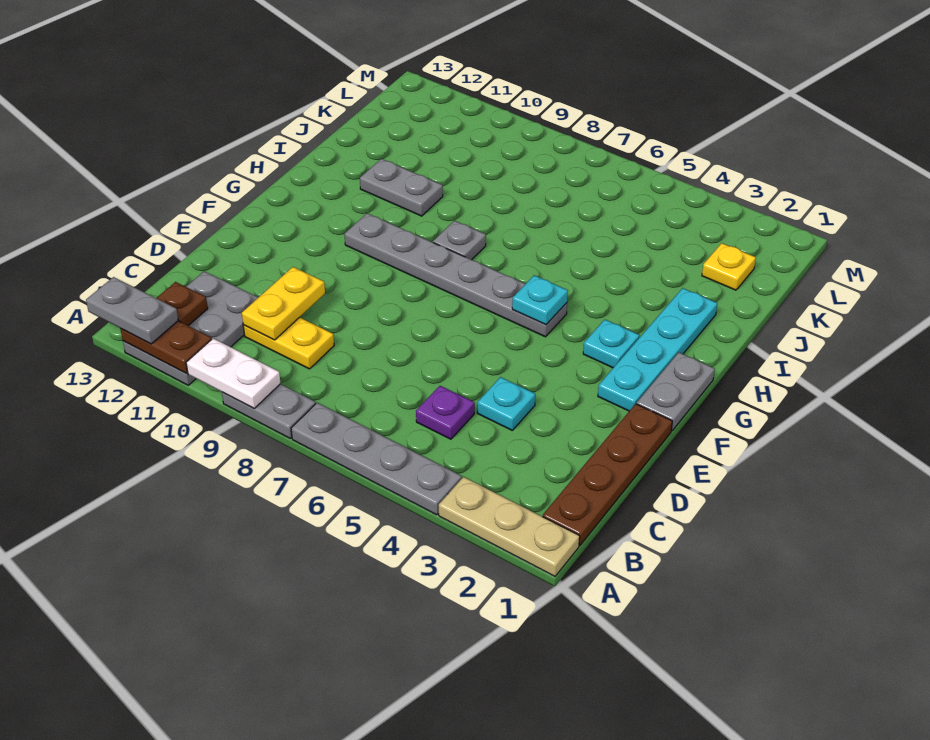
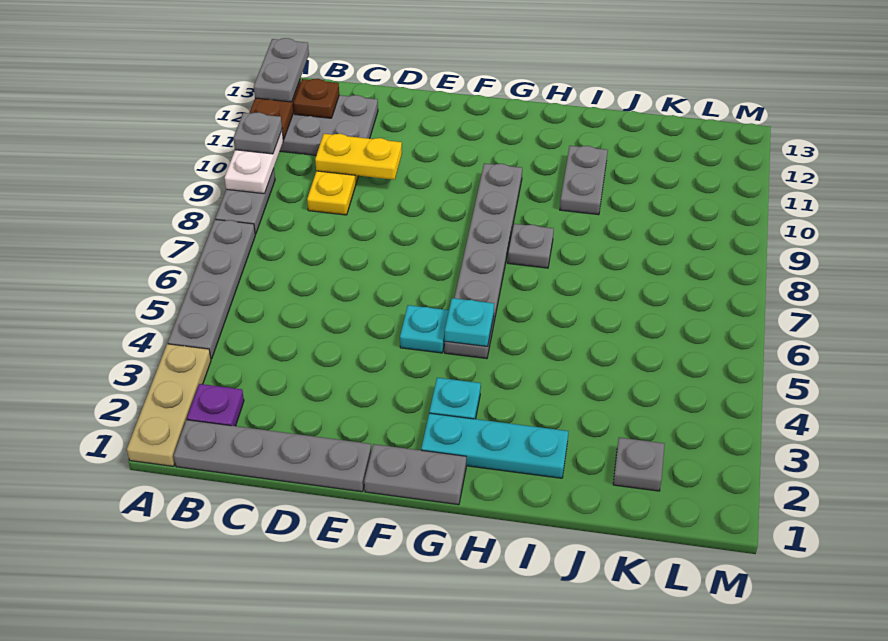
none -> grey 1x1 plate [233,112,282,154]
brown 1x4 plate [543,404,672,546] -> grey 1x4 plate [174,420,371,492]
purple 1x1 plate [416,386,475,439] -> purple 1x1 plate moved to [187,384,244,426]
cyan 1x1 plate [477,377,535,430] -> cyan 1x1 plate moved to [400,305,449,353]
cyan 1x4 plate [598,288,717,411] -> cyan 1x3 plate [421,413,568,478]
yellow 1x1 plate [702,243,756,290] -> grey 1x1 plate [613,437,665,491]

